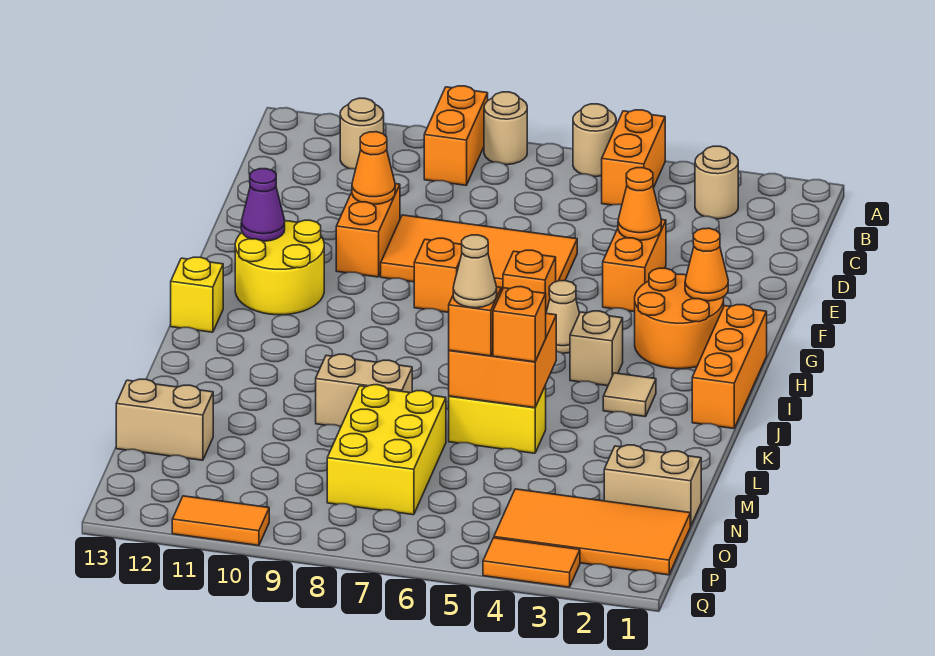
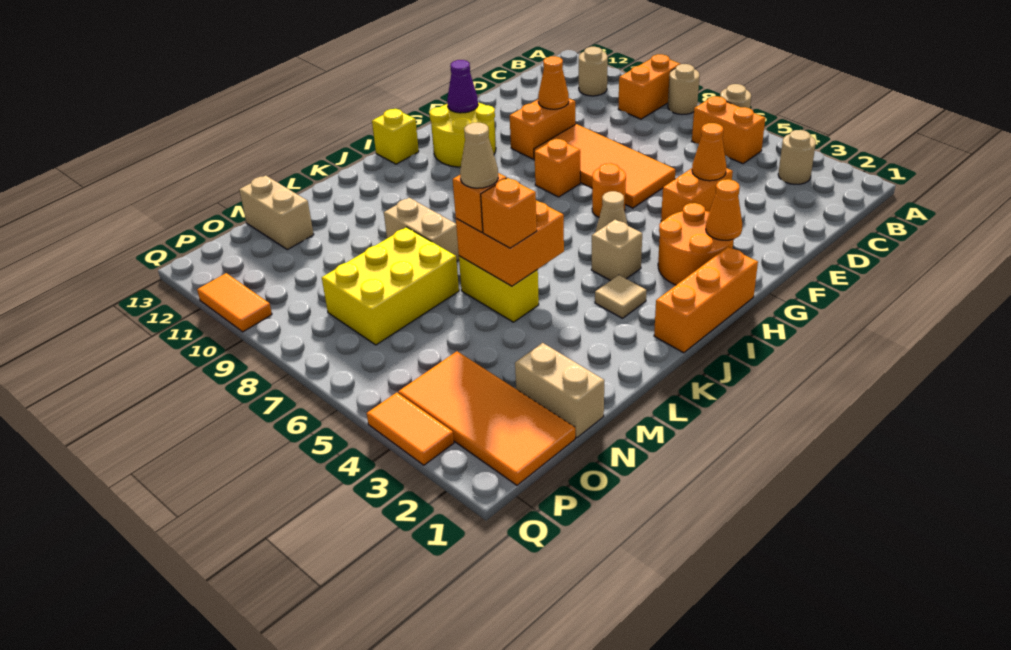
orange 1x2 brick [602,110,665,205] -> orange 1x2 brick turned to [692,96,765,164]
orange 1x1 brick [503,250,556,312] -> orange 1x1 round brick [592,163,626,217]

